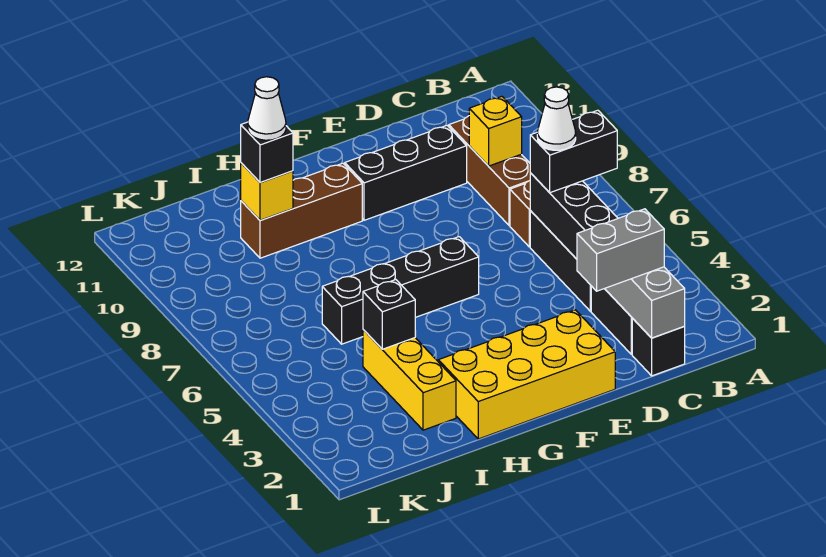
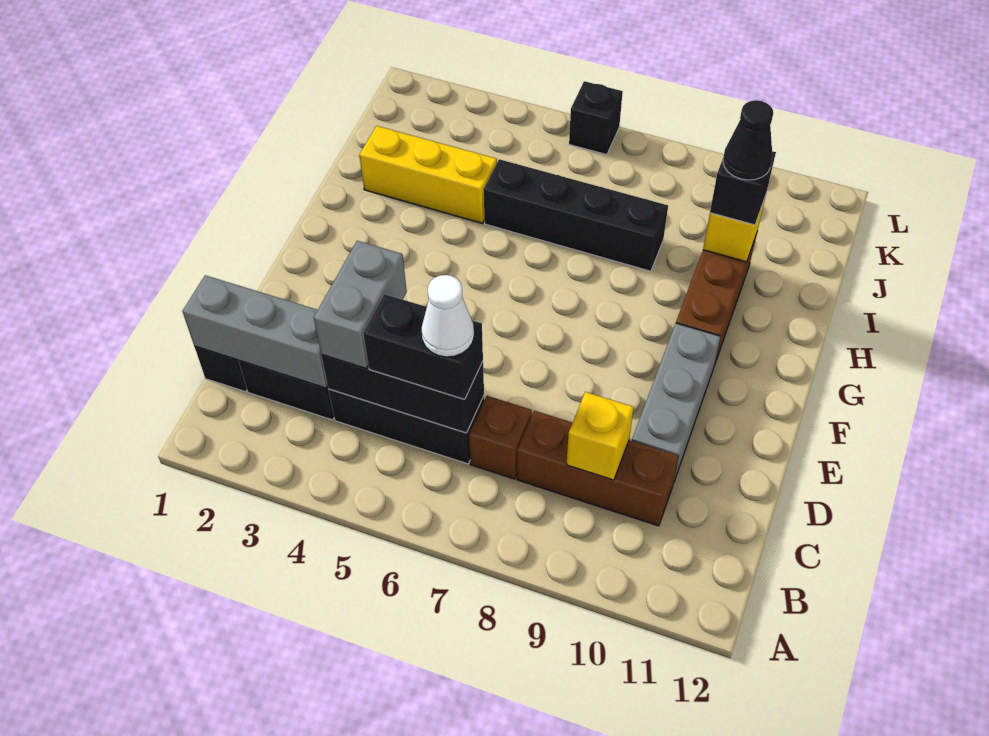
black 1x2 brick [530,110,617,193] -> black 1x2 brick turned to [363,294,483,399]
grey 1x2 brick [577,209,664,291] -> grey 1x2 brick moved to [314,241,407,369]
black 1x3 brick [345,126,467,220] -> grey 1x3 brick [632,323,721,484]
yellow 2x4 brick [438,310,615,439] -> none
black 1x4 brick [322,237,479,344] -> black 1x4 brick turned to [484,159,668,271]
black 1x1 brick [363,280,415,349] -> black 1x1 brick moved to [569,81,623,155]
white 1x1 cone [248,77,286,140] -> black 1x1 cone [723,100,773,180]

